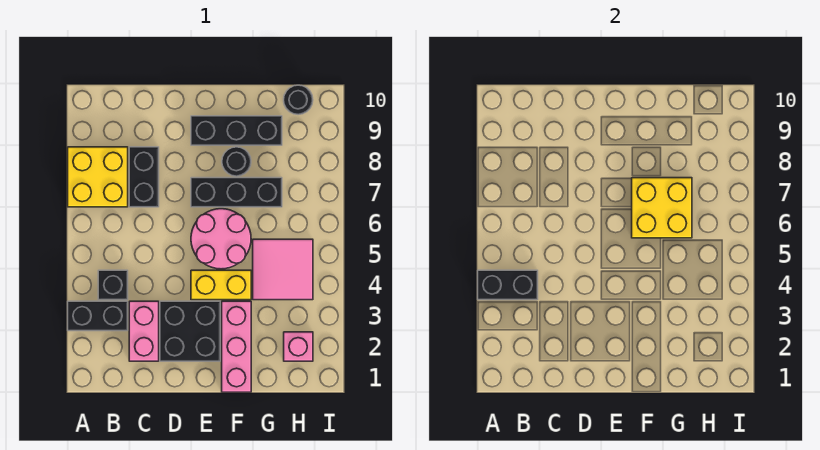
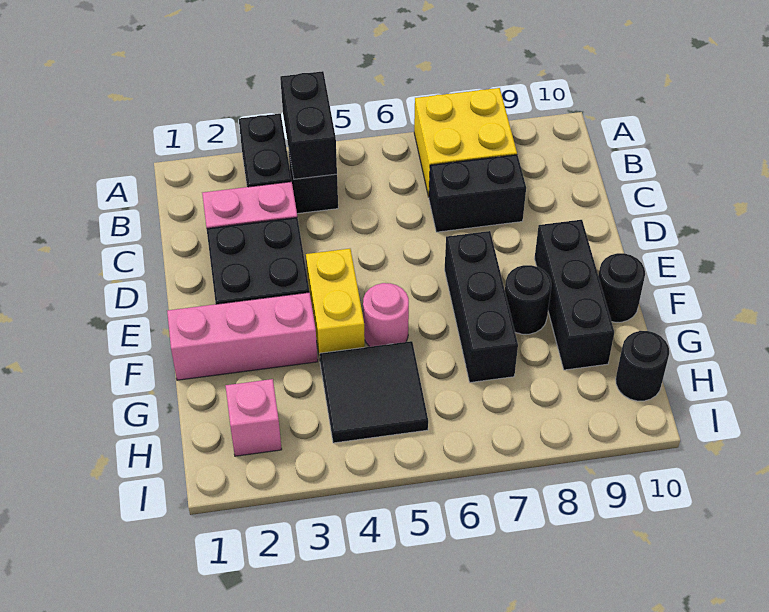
pink 2x2 round brick [191,209,251,269] -> pink 1x1 round brick [363,283,409,347]
yellow 2x2 brick [632,178,692,238] -> none
none -> black 1x1 round brick [598,253,645,322]
pink 2x2 tile [253,239,313,300] -> black 2x2 tile [320,341,428,443]

